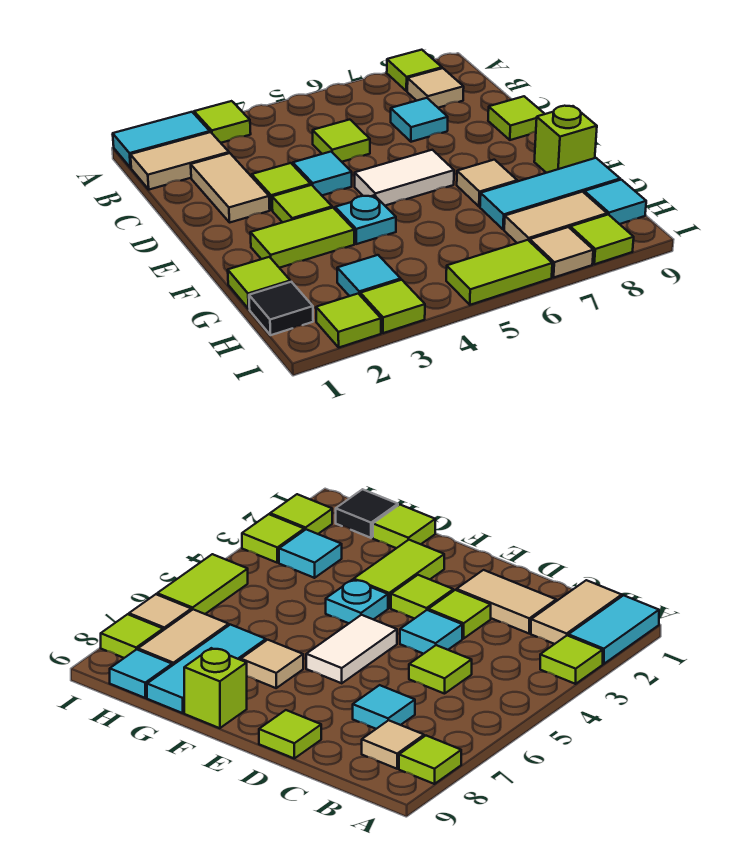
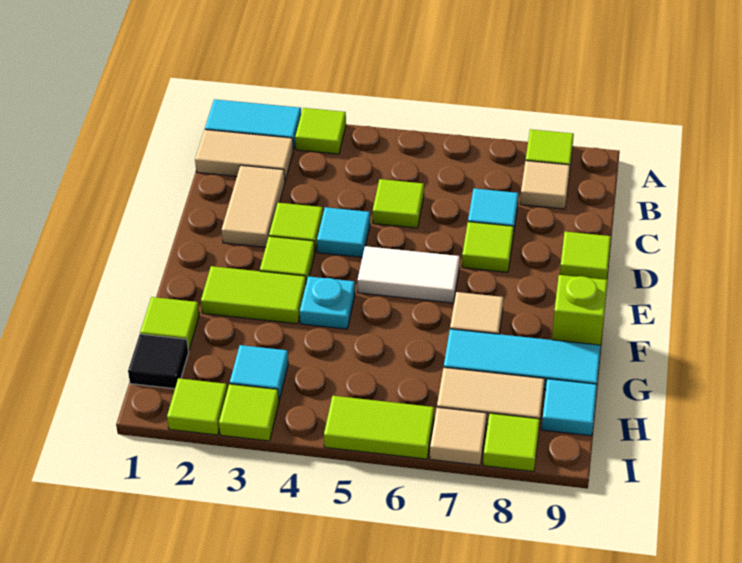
none -> lime 1x1 tile [462,222,514,272]

